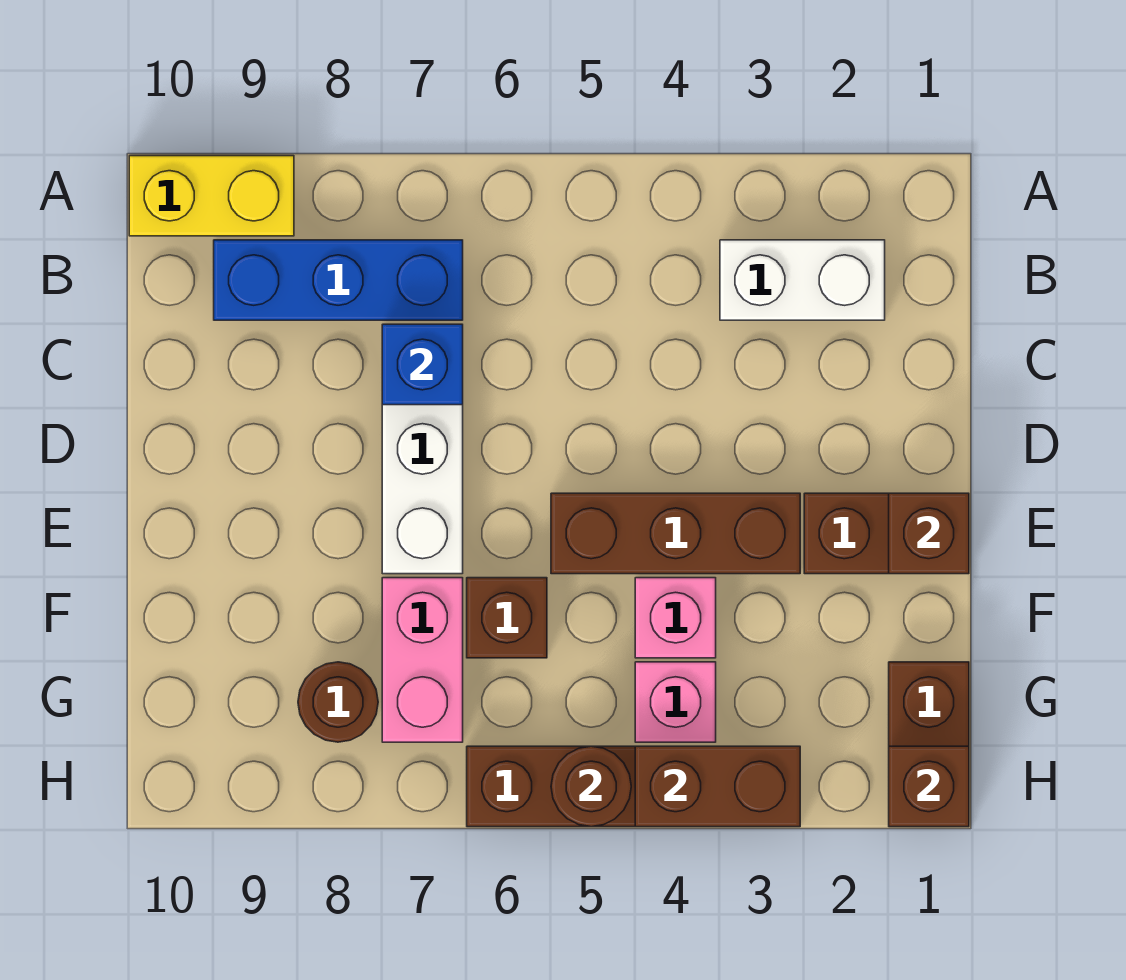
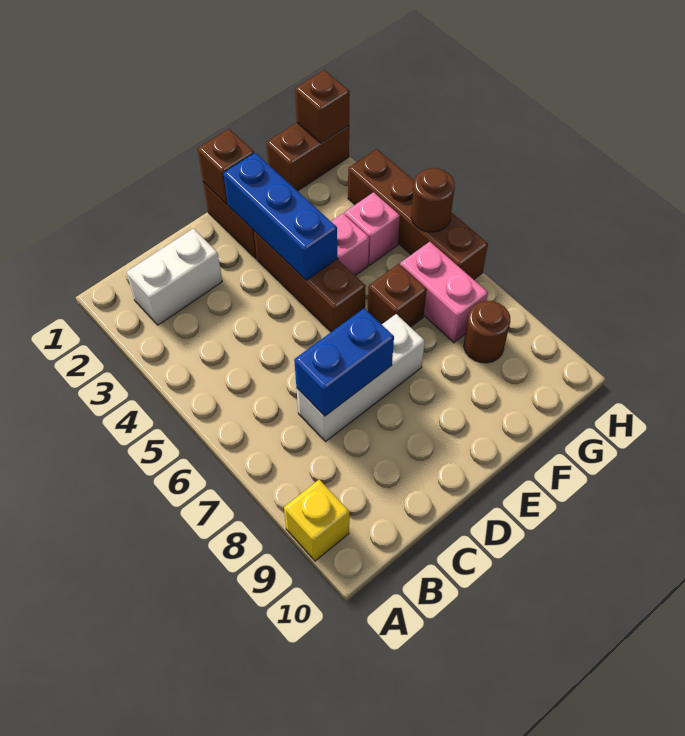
yellow 1x2 brick [129,156,294,236] -> yellow 1x1 brick [284,480,349,561]
white 1x2 brick [720,240,885,320] -> white 1x2 brick turned to [127,228,222,325]
blue 1x3 brick [214,240,463,320] -> blue 1x3 brick moved to [223,153,337,280]
blue 1x1 brick [382,324,463,405] -> blue 1x2 brick [294,308,394,416]
pink 1x2 brick [382,578,463,742] -> pink 1x2 brick turned to [400,242,488,343]
brown 1x2 brick [635,746,800,827] -> none

